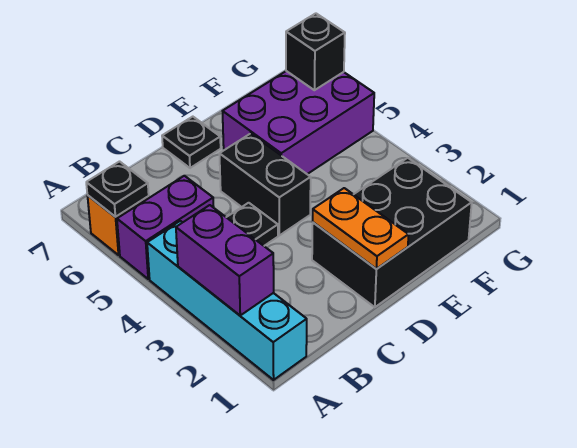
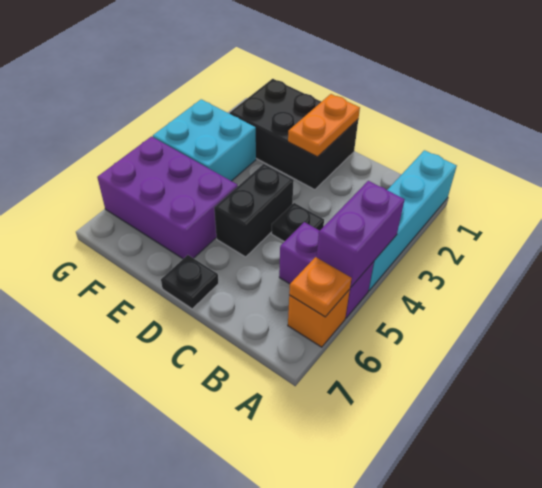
purple 1x2 brick [176,205,274,315] -> purple 1x2 brick moved to [317,181,405,287]
black 1x1 plate [86,162,149,217] -> orange 1x1 plate [289,257,352,317]
none -> cyan 2x2 brick [153,99,256,181]
black 1x1 brick [286,13,345,90] -> none

